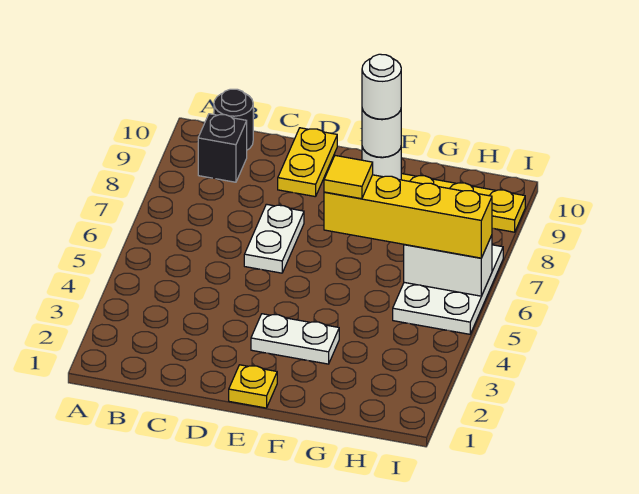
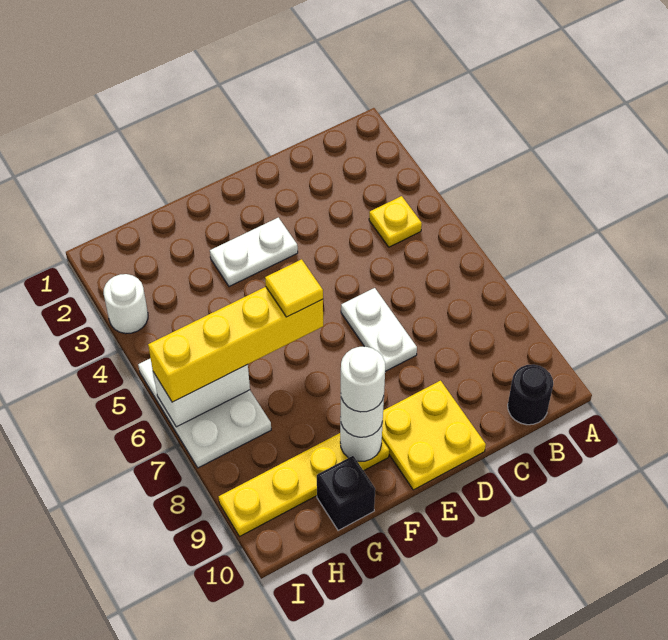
black 1x1 brick [198,114,247,182] -> black 1x1 brick moved to [317,456,375,531]
yellow 1x2 plate [278,128,337,197] -> yellow 2x2 plate [382,381,486,490]
yellow 1x1 plate [229,365,277,408] -> yellow 1x1 plate moved to [369,196,422,247]
none -> white 1x1 round brick [104,274,148,334]

